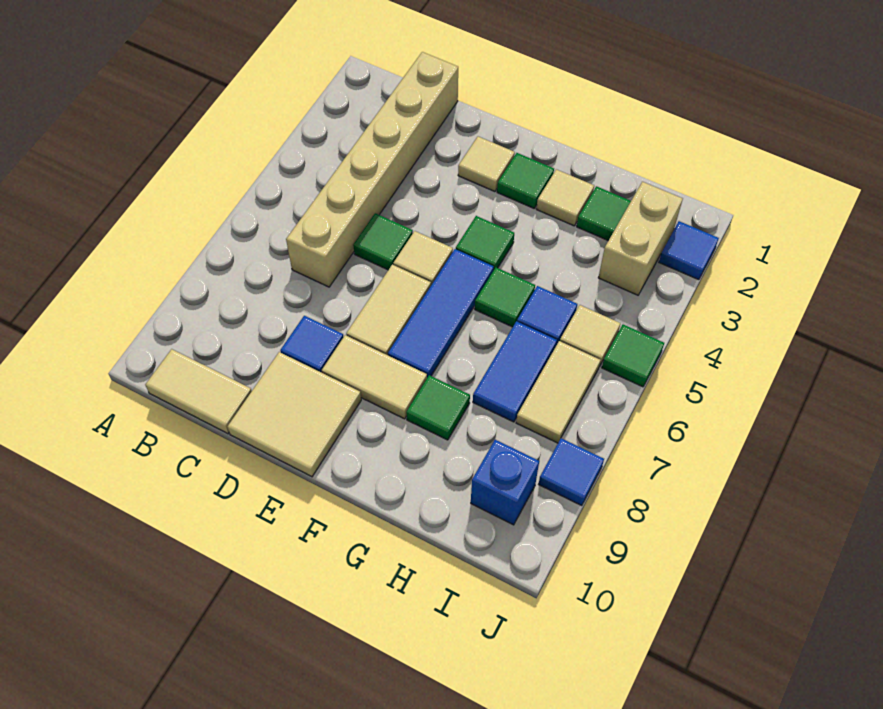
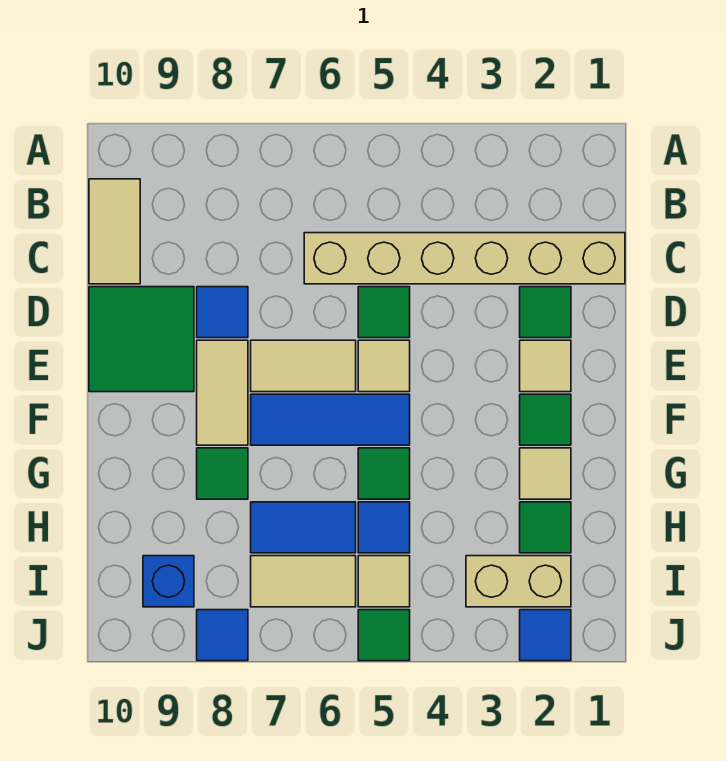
tan 2x2 tile [227,352,361,477] -> green 2x2 tile [89,287,194,392]
green 1x1 tile [456,216,514,270] -> green 1x1 tile moved to [520,287,571,338]

